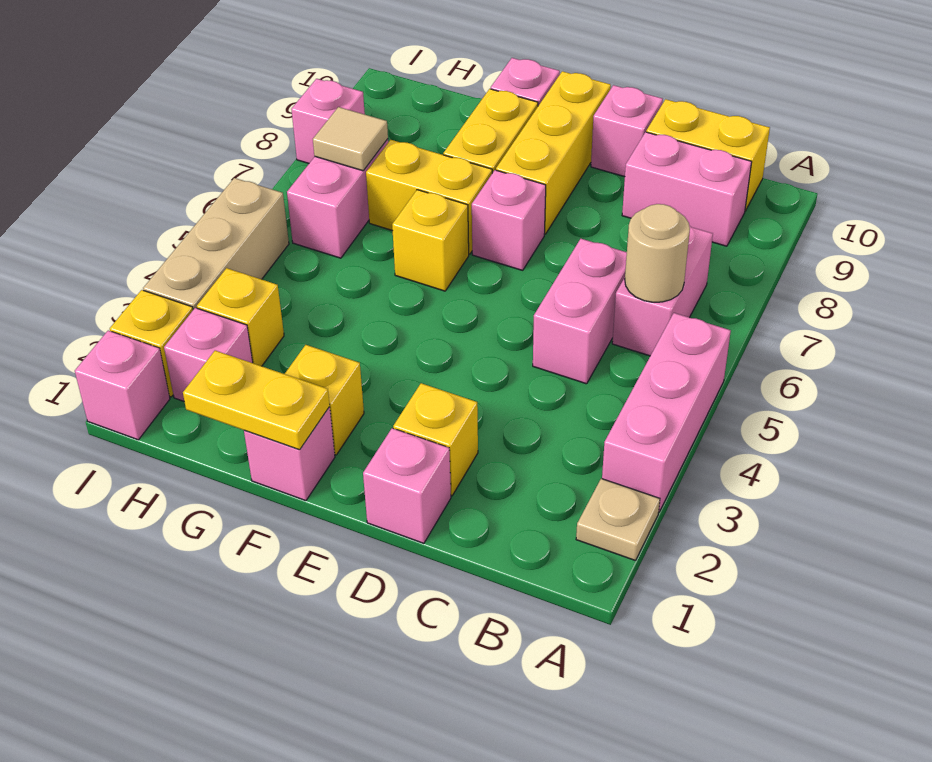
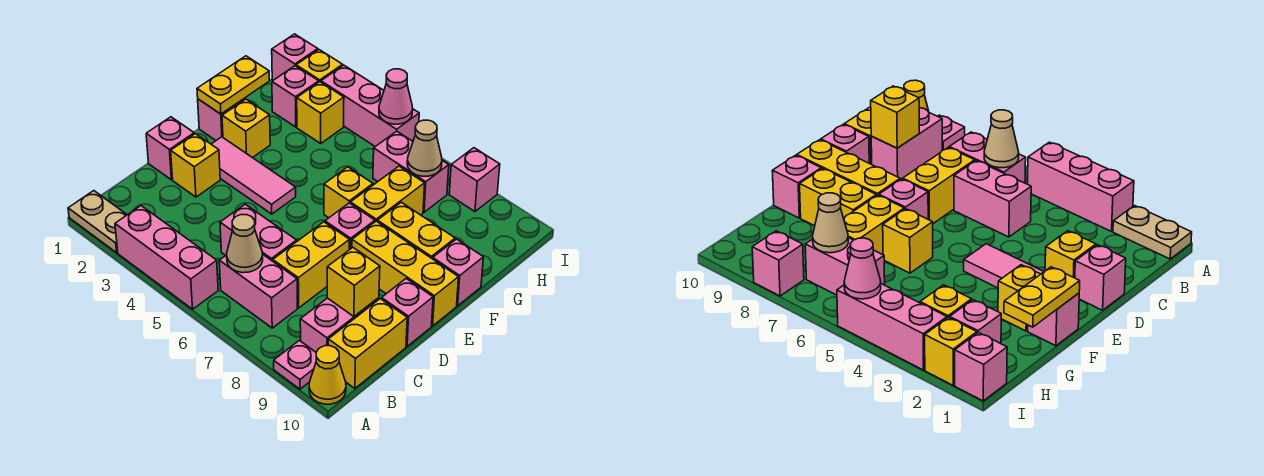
tan 1x1 plate [576,479,660,561] -> tan 1x2 plate [68,191,127,253]
none -> pink 1x1 plate [274,340,316,389]
none -> yellow 1x1 cone [309,346,346,404]
tan 1x1 round brick [625,204,690,302] -> tan 1x1 cone [227,215,263,273]
none -> yellow 1x2 brick [273,222,349,308]
none -> yellow 1x1 brick [327,248,380,316]
none -> pink 1x3 tile [211,137,296,214]
tan 1x1 tile [313,107,388,171] -> tan 1x1 cone [407,120,442,176]
tan 1x3 brick [143,178,289,310] -> pink 1x3 brick [321,65,419,147]
none -> pink 1x1 cone [379,69,413,124]

